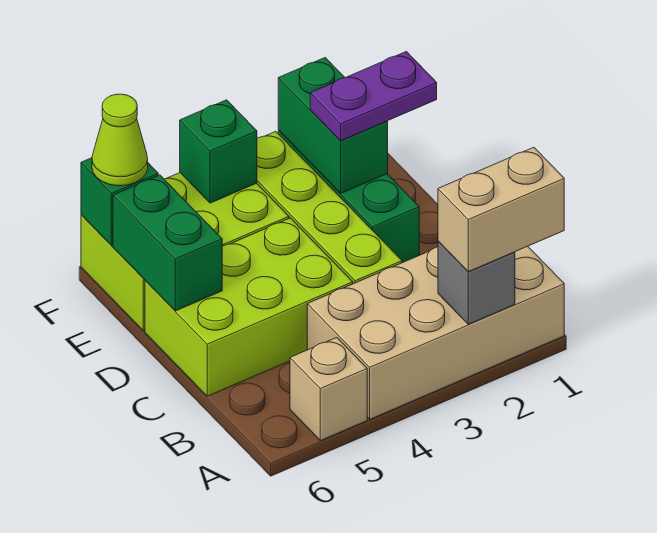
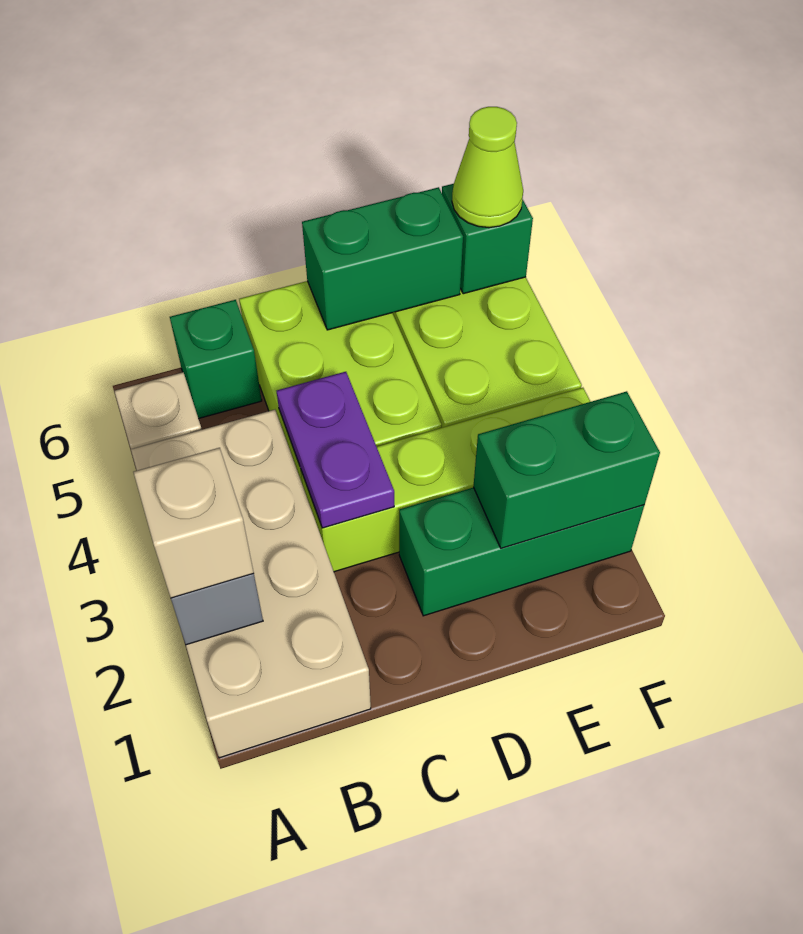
tan 1x2 brick [438,147,564,272] -> tan 1x1 brick [134,448,254,598]
purple 1x2 plate [310,52,437,141] -> purple 1x2 plate moved to [277,372,394,528]
green 1x1 brick [180,100,257,203] -> green 1x1 brick moved to [170,300,262,419]

